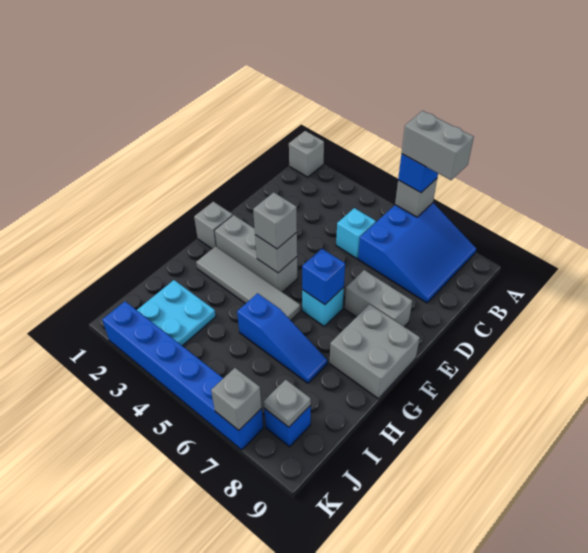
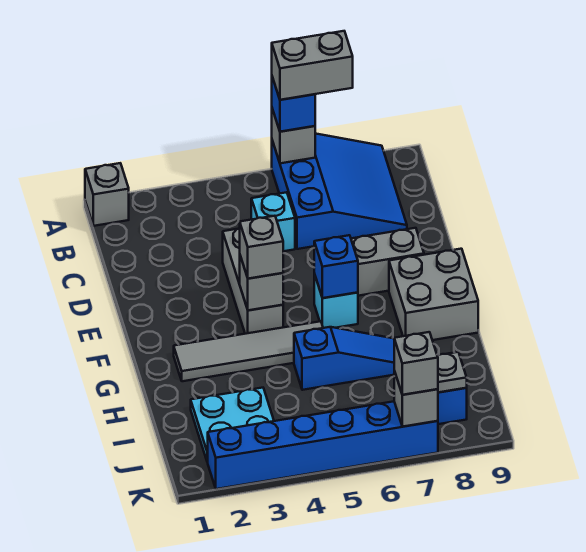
grey 1x1 brick [194,202,233,249] -> grey 1x1 brick moved to [394,332,438,395]
grey 1x3 brick [214,215,298,292] -> grey 1x3 brick turned to [223,228,283,334]

